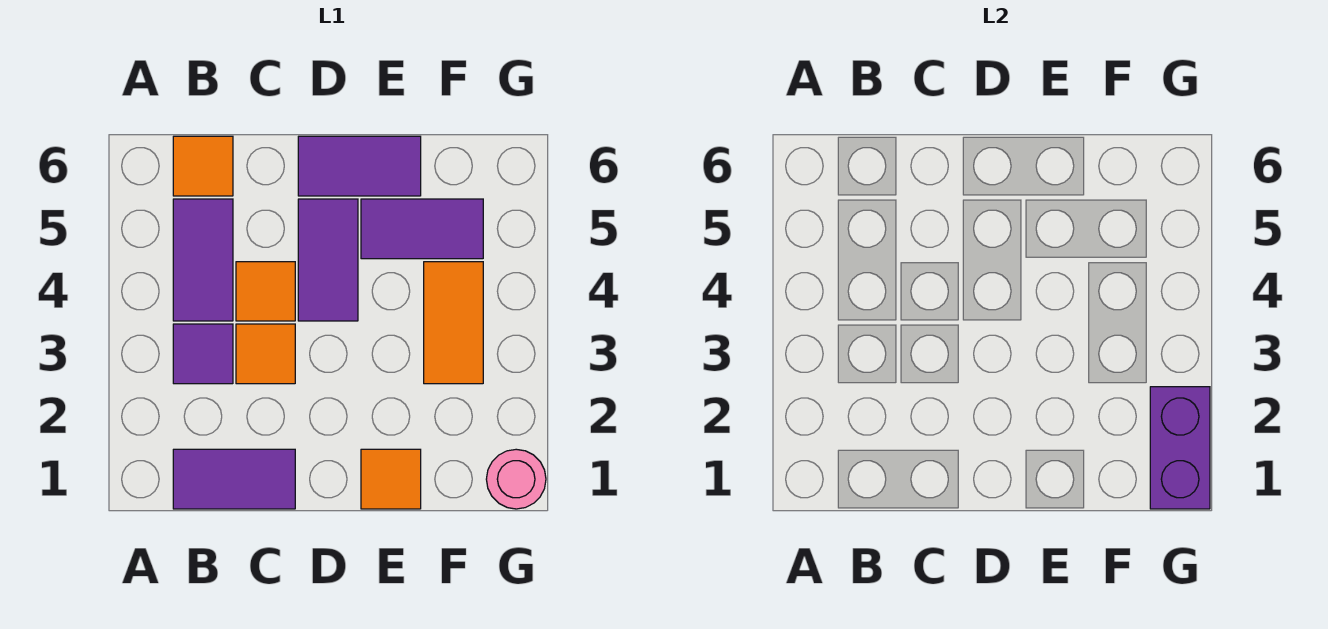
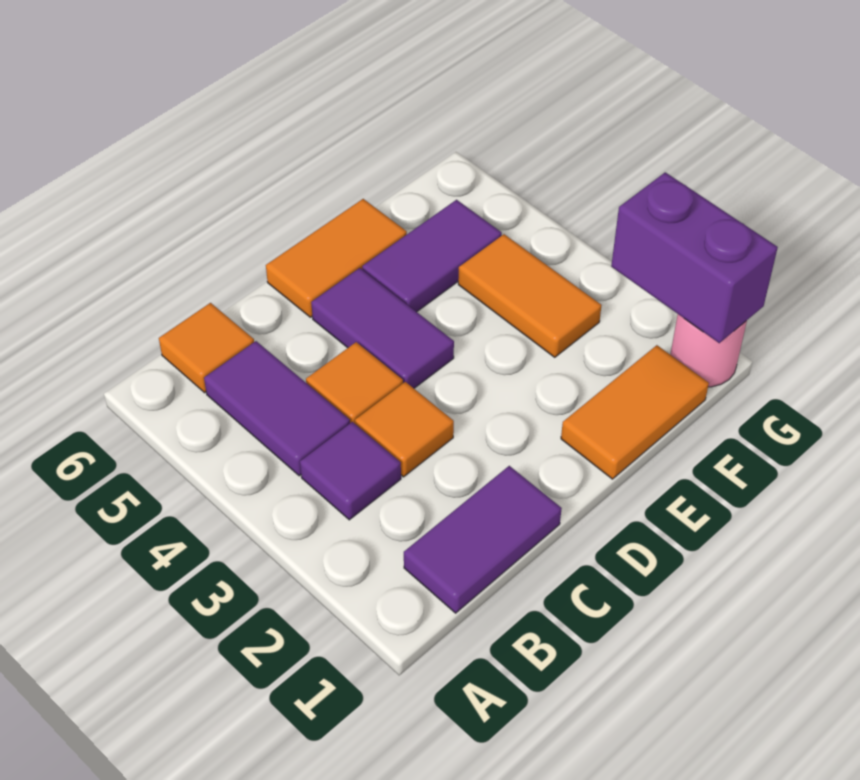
purple 1x2 tile [298,136,421,196] -> orange 1x2 tile [266,199,407,317]
orange 1x1 tile [361,449,421,509] -> orange 1x2 tile [561,345,709,479]

